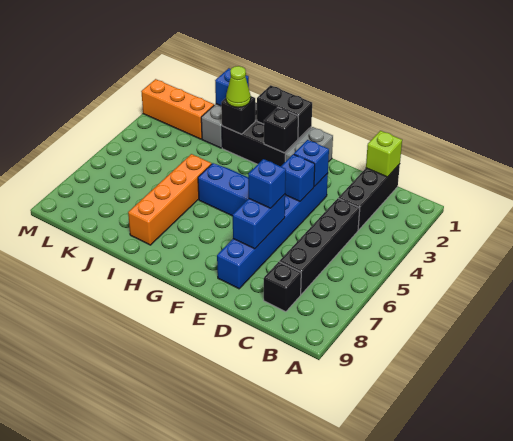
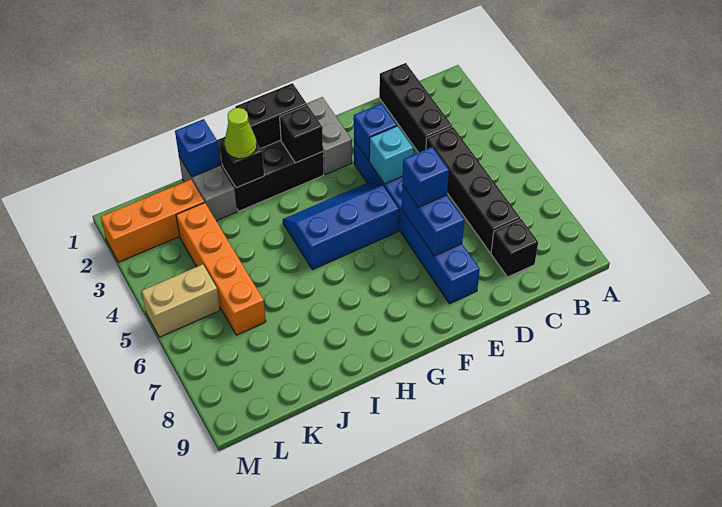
lime 1x1 brick [366,131,402,177] -> none
blue 1x1 brick [281,154,315,201] -> cyan 1x1 brick [369,126,413,184]
orange 1x4 brick [128,154,211,245] -> orange 1x4 brick moved to [176,203,266,335]
none -> tan 1x2 brick [142,264,220,337]

